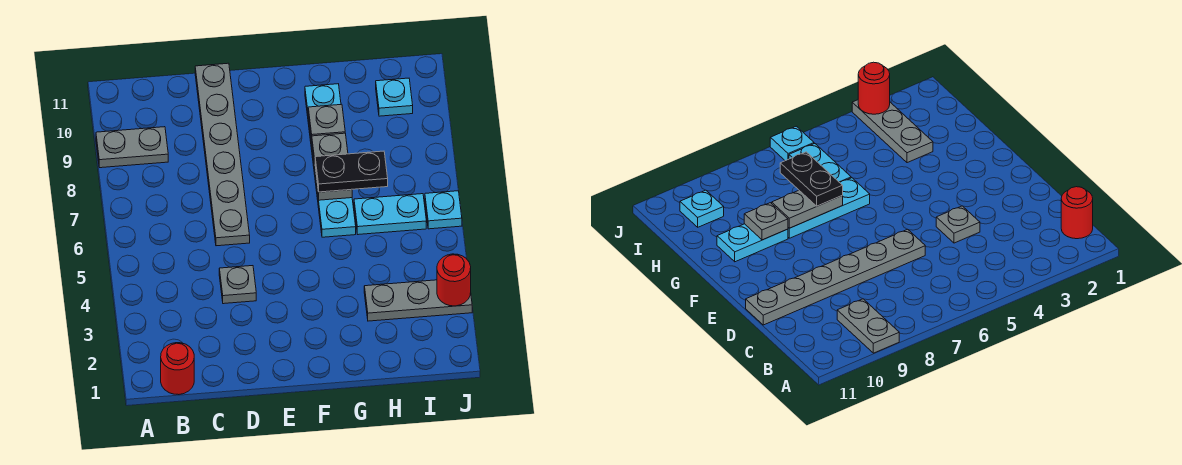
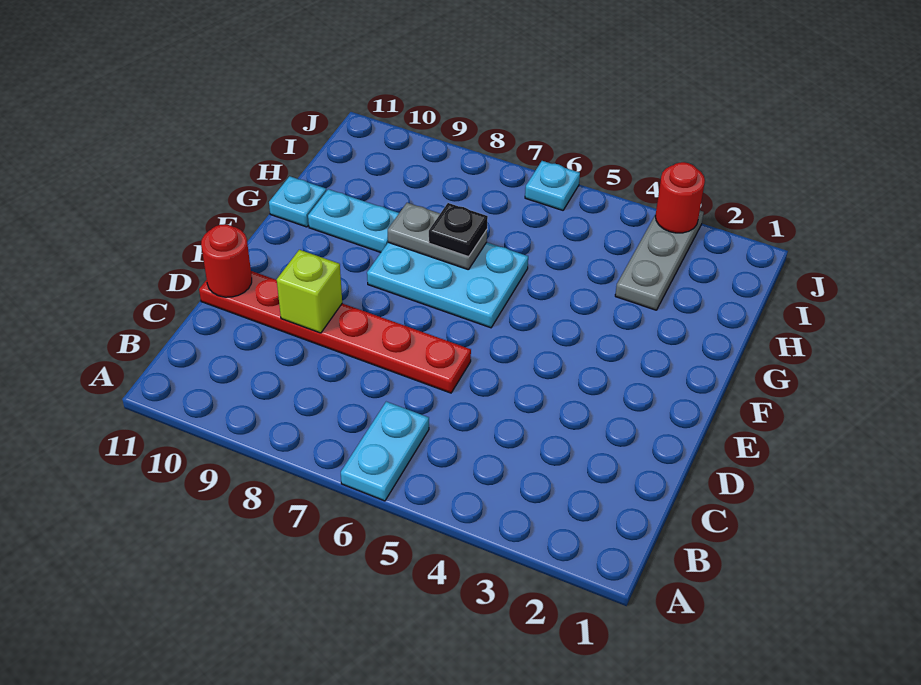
grey 1x2 plate [96,127,168,168] -> none
red 1x1 round brick [161,343,194,395] -> red 1x1 round brick moved to [201,224,252,297]
grey 1x1 plate [219,266,256,304] -> none
grey 1x6 plate [195,63,250,246] -> red 1x6 plate [199,271,471,393]
none -> lime 1x1 brick [277,250,342,333]
cyan 1x3 plate [312,150,356,237] -> cyan 2x3 plate [367,242,528,328]
black 1x2 plate [315,151,388,192] -> black 1x1 plate [429,203,488,257]
grey 1x1 plate [308,104,345,141] -> none
cyan 1x2 plate [354,194,426,235] -> cyan 1x2 plate moved to [341,402,429,501]
cyan 1x1 plate [376,78,413,116] -> cyan 1x1 plate moved to [269,176,326,227]

